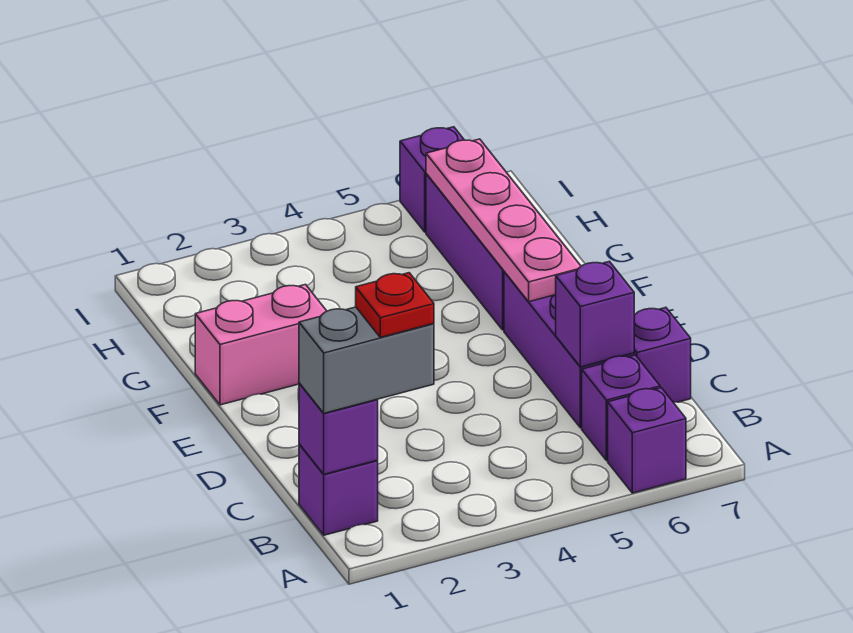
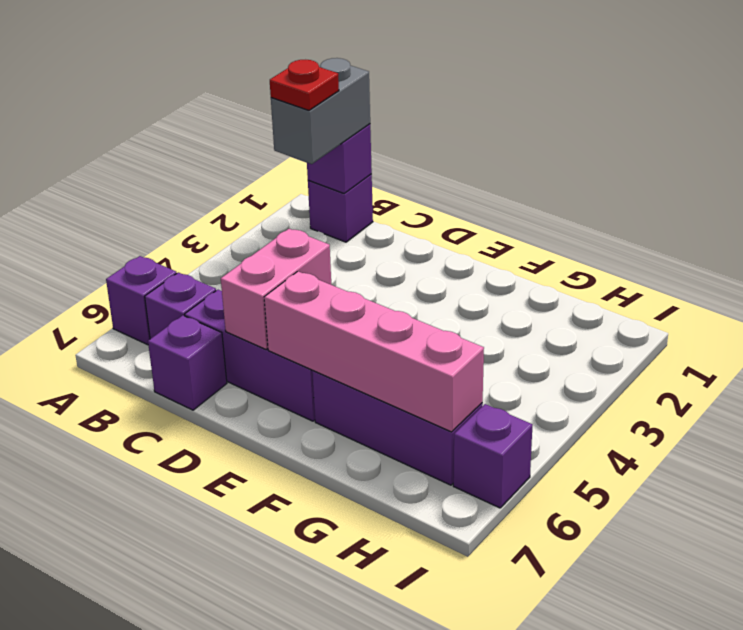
purple 1x1 brick [556,261,634,367] -> none
pink 1x4 plate [426,139,581,302] -> pink 1x4 brick [264,271,484,432]
pink 1x2 brick [195,285,327,405] -> pink 1x2 brick moved to [221,229,331,349]

